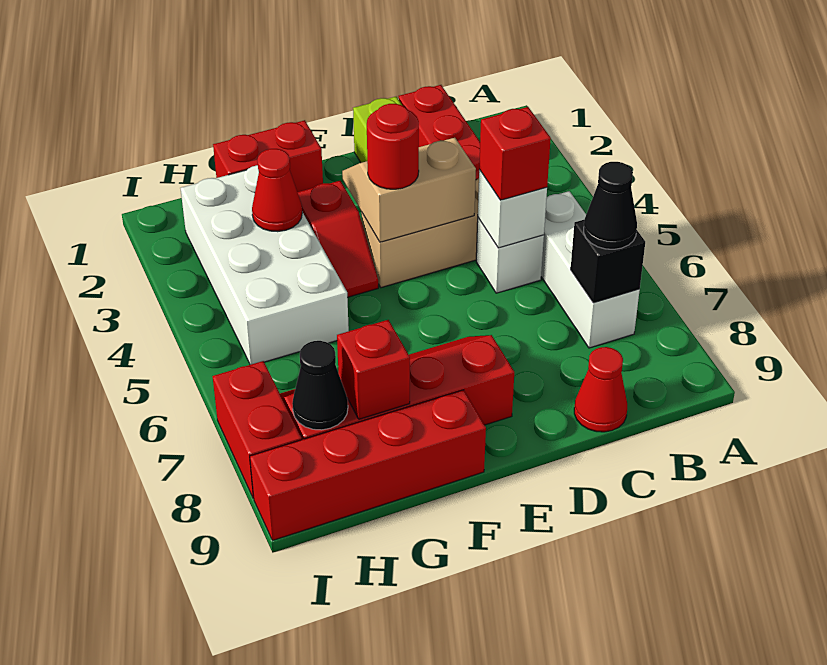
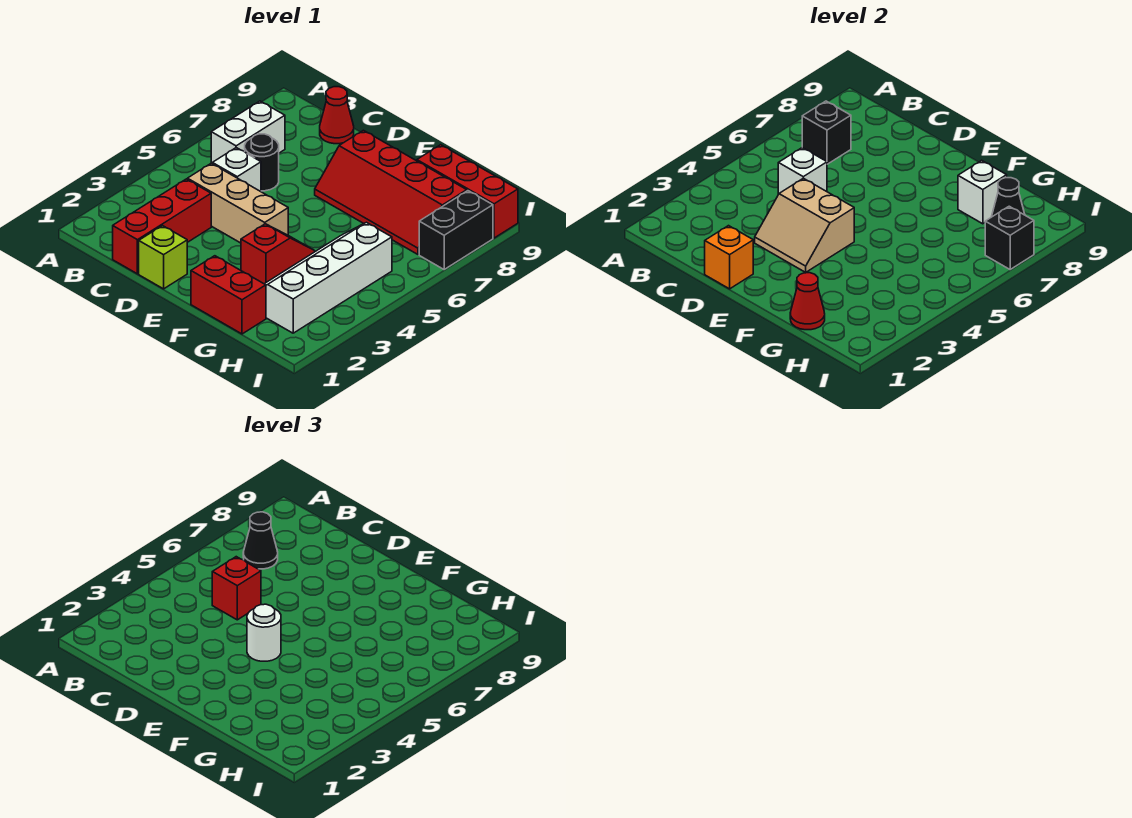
white 1x3 brick [541,191,640,348] -> white 1x2 brick [211,101,285,163]
none -> black 1x1 round brick [245,134,279,191]
none -> orange 1x1 brick [705,226,753,289]
red 1x1 round brick [367,104,419,189] -> white 1x1 round brick [247,604,281,661]
red 1x4 brick [250,390,486,540] -> red 1x3 brick [417,145,518,238]
white 2x4 brick [181,165,349,365] -> white 2x4 slope [265,222,392,333]
red 1x1 cone [252,149,302,232] -> red 1x1 cone moved to [790,273,825,330]
red 1x1 brick [337,320,410,419] -> white 1x1 brick [958,160,1007,224]
red 1x2 brick [213,361,302,498] -> black 1x2 brick [419,191,493,269]
none -> black 1x1 brick [985,206,1034,269]

